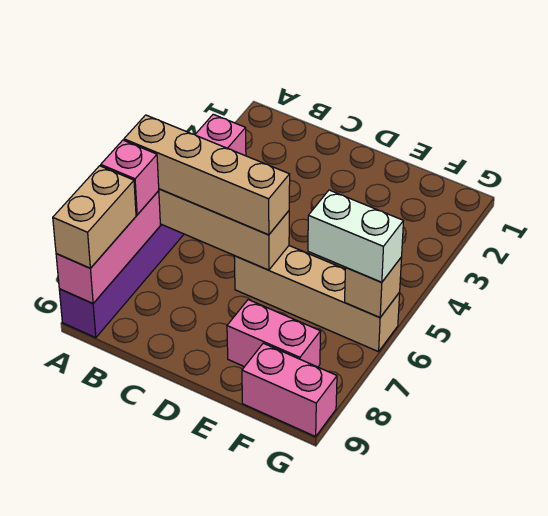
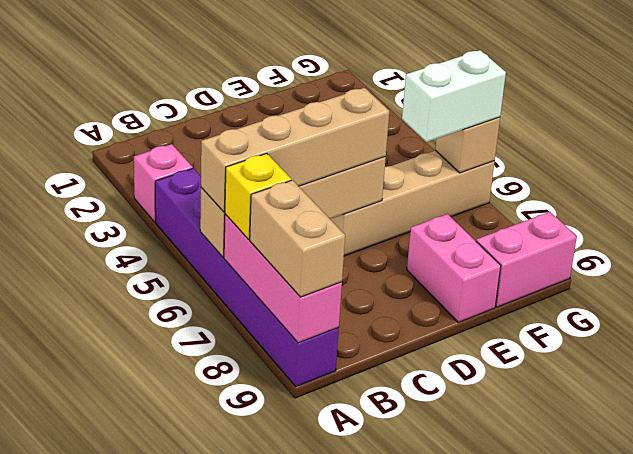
pink 1x1 brick [101,140,159,215] -> yellow 1x1 brick [225,153,291,239]
pink 1x2 brick [227,300,321,367] -> pink 1x2 brick turned to [407,214,501,323]

